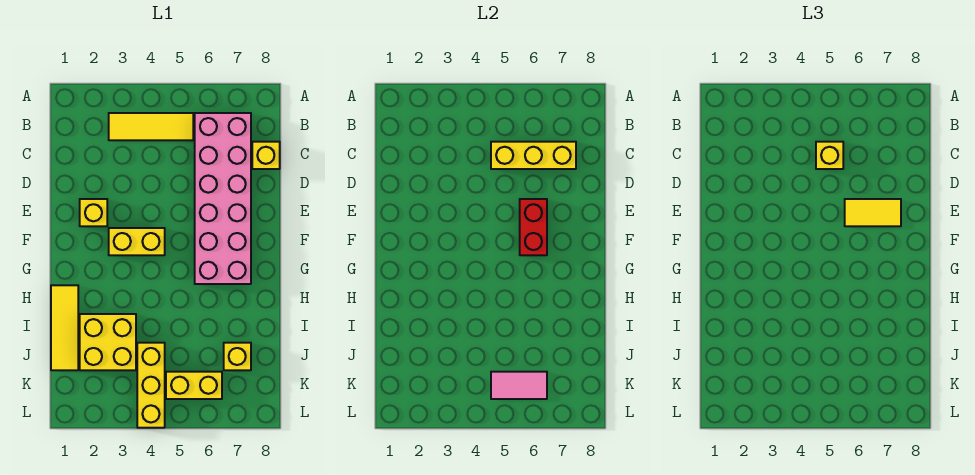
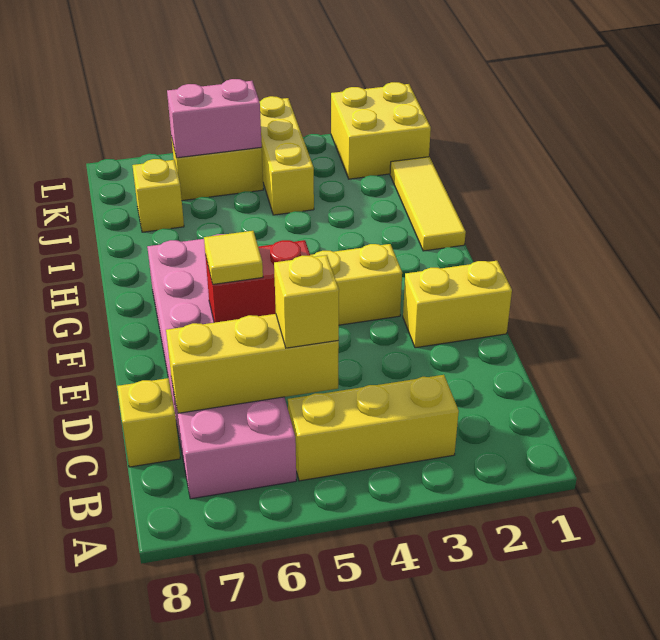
yellow 1x3 tile [109,113,193,140] -> yellow 1x3 brick [288,375,459,481]
yellow 1x1 brick [80,199,107,226] -> yellow 1x2 brick [403,261,512,348]
red 1x2 brick [520,199,547,255] -> red 1x2 brick turned to [205,240,310,323]
yellow 1x2 tile [845,199,901,226] -> yellow 1x1 tile [204,231,263,284]
yellow 2x2 brick [80,314,136,370] -> yellow 2x2 brick moved to [331,82,431,179]
pink 1x2 tile [491,372,547,399] -> pink 1x2 brick [167,79,262,158]

